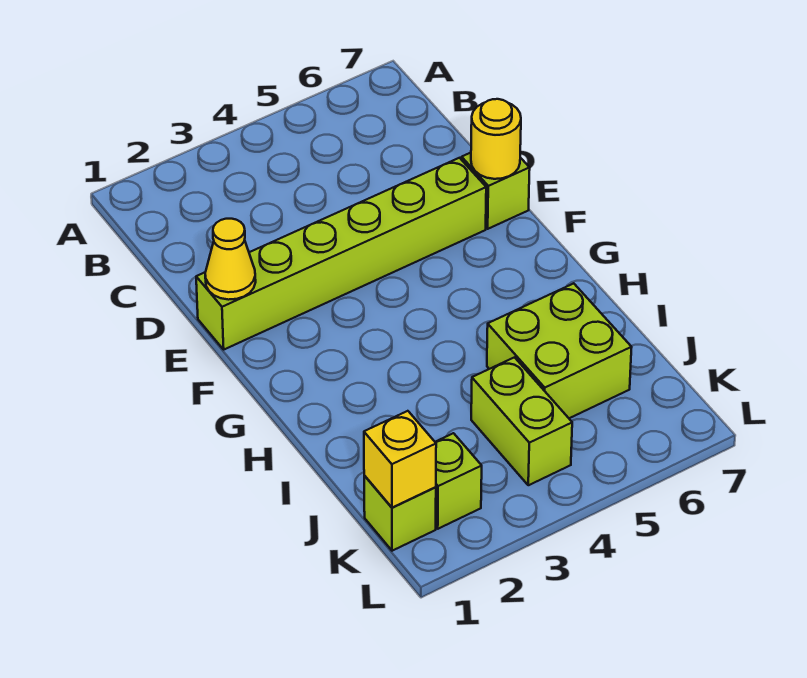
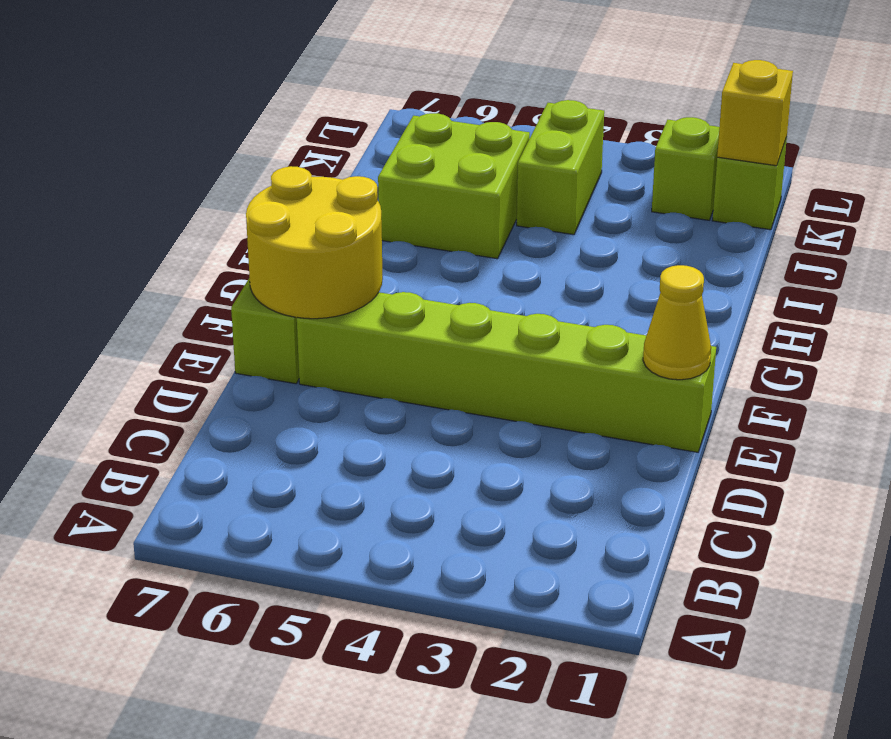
yellow 1x1 round brick [471,99,521,179] -> yellow 2x2 round brick [246,166,383,319]

